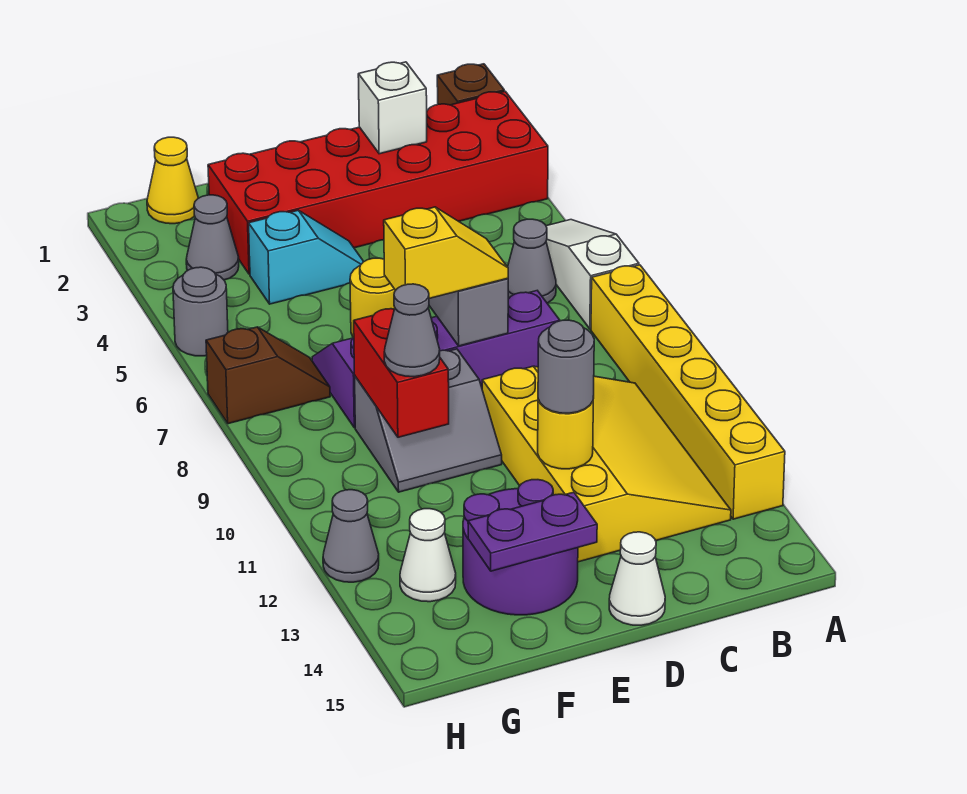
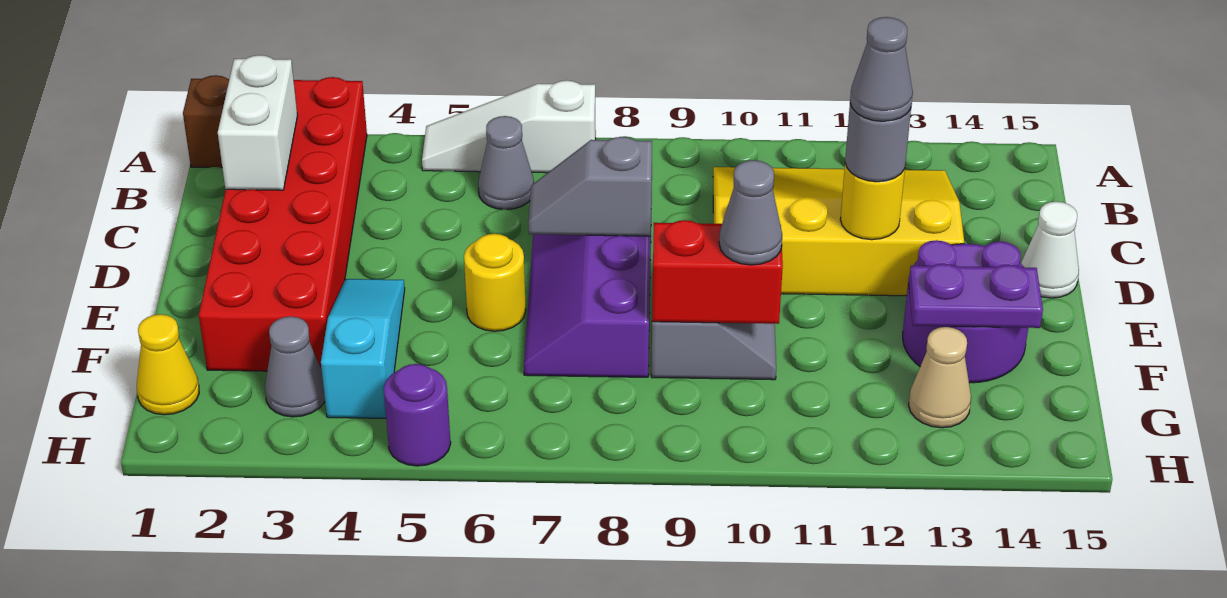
yellow 1x6 brick [591,265,785,519] -> none
white 1x1 brick [358,62,427,154] -> white 1x2 brick [218,55,297,190]
yellow 1x2 slope [384,207,508,299] -> none
cyan 1x2 slope [249,210,364,304] -> cyan 1x3 slope [321,279,405,418]
purple 1x2 plate [468,492,597,571] -> purple 1x2 plate turned to [909,264,1043,328]
brown 1x2 slope [206,327,330,424] -> none
white 1x1 cone [400,509,456,602] -> tan 1x1 cone [909,327,971,428]
grey 1x1 round brick [173,267,228,356] -> purple 1x1 round brick [384,364,451,466]
grey 1x1 cone [323,490,379,582] -> grey 1x1 cone moved to [850,17,913,121]

